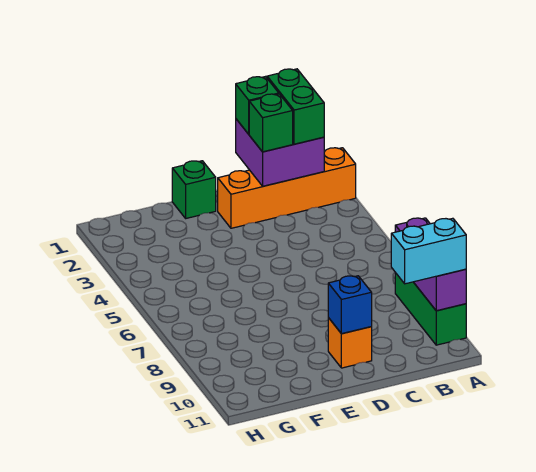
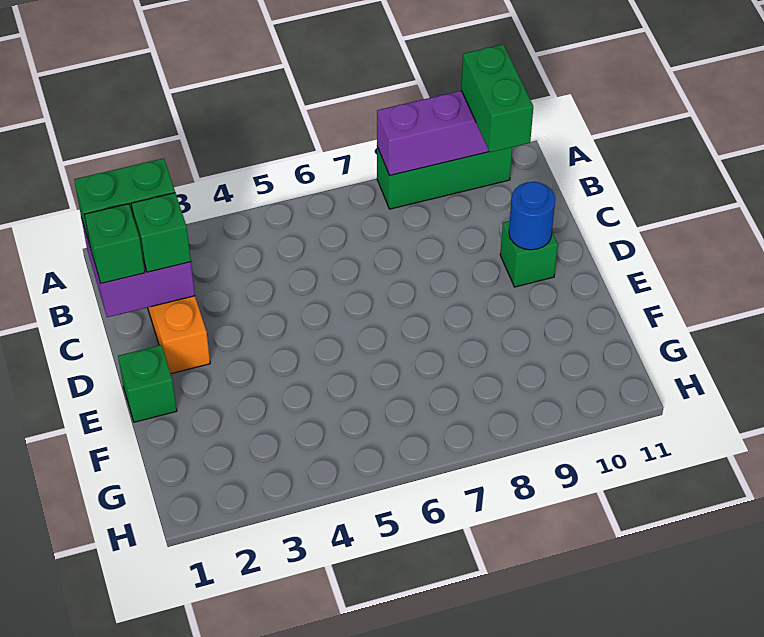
cyan 1x2 brick [391,218,466,284] -> green 1x2 brick [461,44,533,152]
orange 1x1 brick [328,318,372,368] -> green 1x1 brick [500,221,558,287]
blue 1x1 brick [328,276,372,334] -> blue 1x1 round brick [509,182,555,250]

